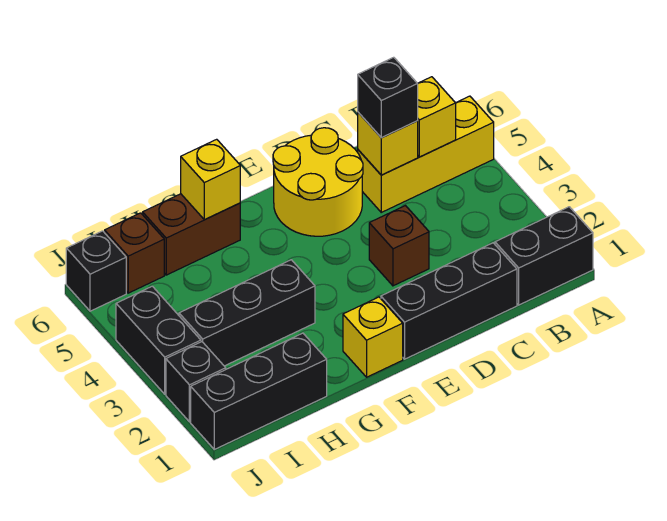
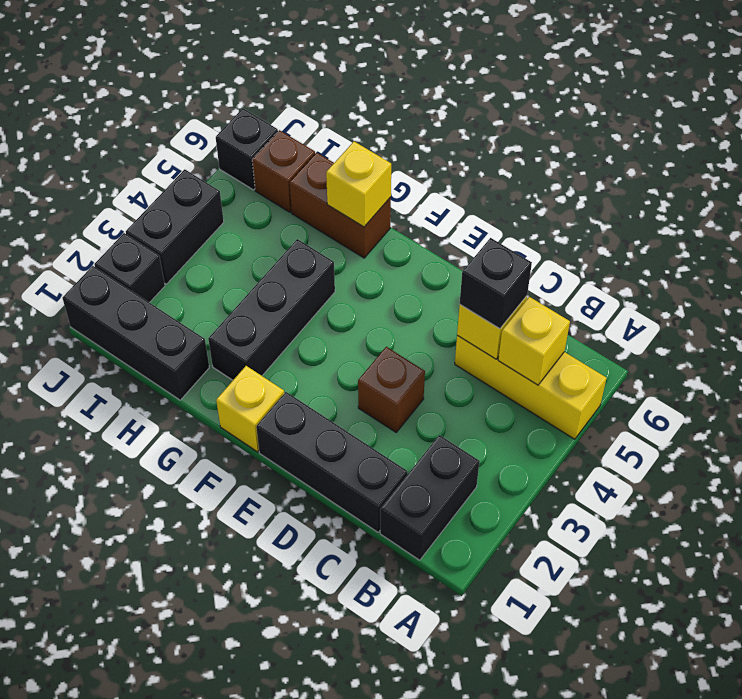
black 1x2 brick [495,207,593,305] -> black 1x2 brick turned to [380,435,480,560]
yellow 2x2 round brick [273,128,363,236] -> none
black 1x3 brick [179,260,315,366] -> black 1x3 brick turned to [208,239,335,380]

